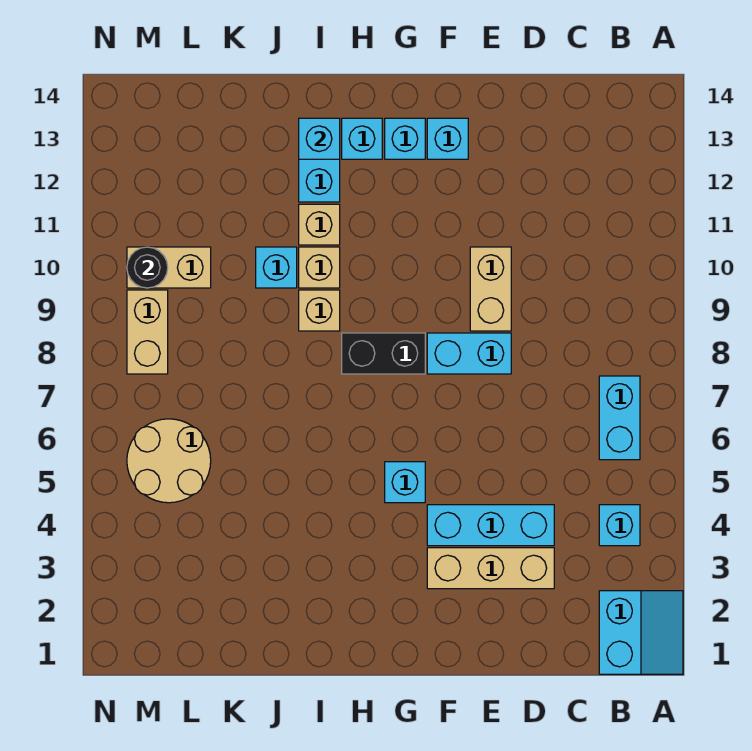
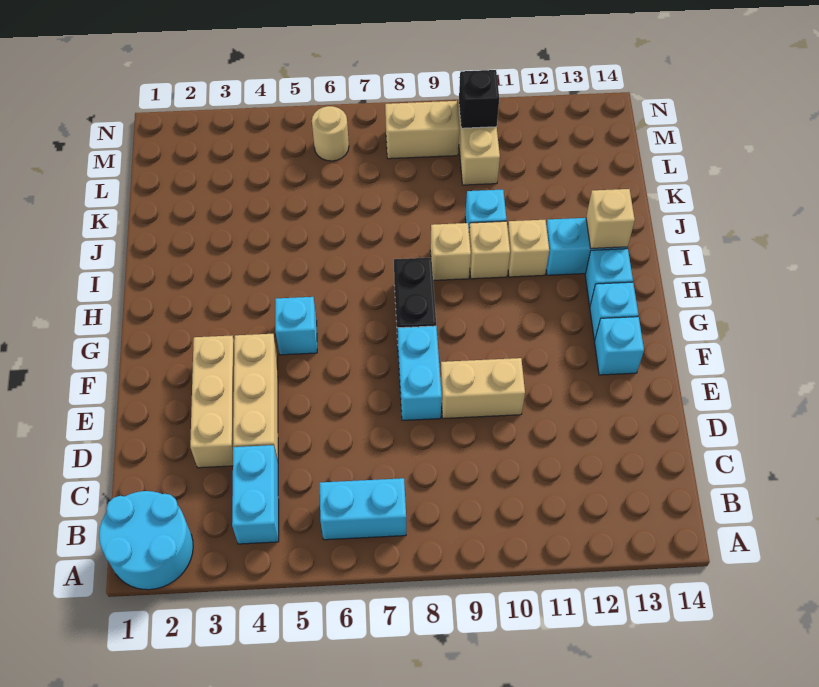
cyan 2x2 slope [599,591,683,674] -> cyan 2x2 round brick [99,491,193,590]
cyan 1x1 brick [599,505,640,546] -> cyan 1x2 brick [232,445,279,544]
cyan 1x3 brick [427,505,554,546] -> tan 1x3 brick [233,334,278,461]
cyan 1x1 brick [299,118,340,159] -> tan 1x1 brick [586,189,635,248]
tan 2x2 round brick [127,419,211,503] -> tan 1x1 round brick [312,106,349,161]
black 1x1 round brick [127,247,168,288] -> black 1x1 brick [459,70,499,128]

